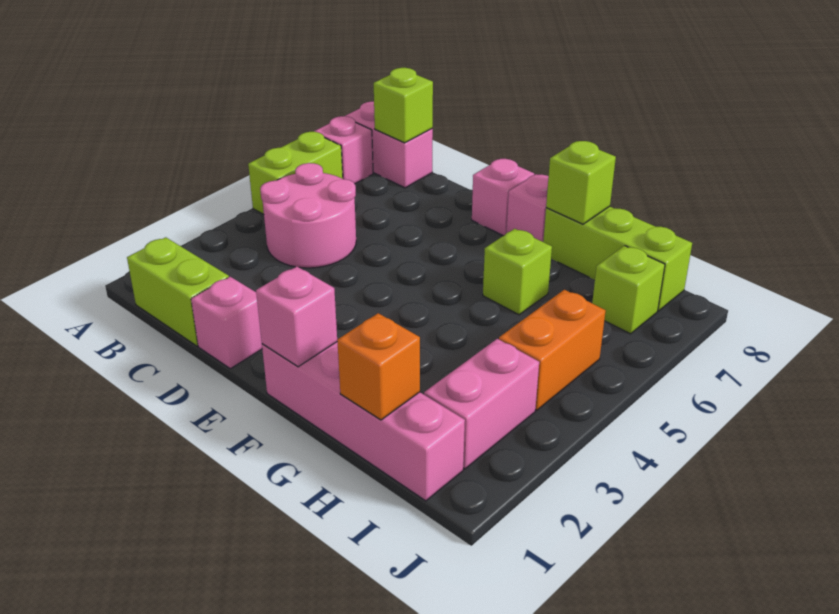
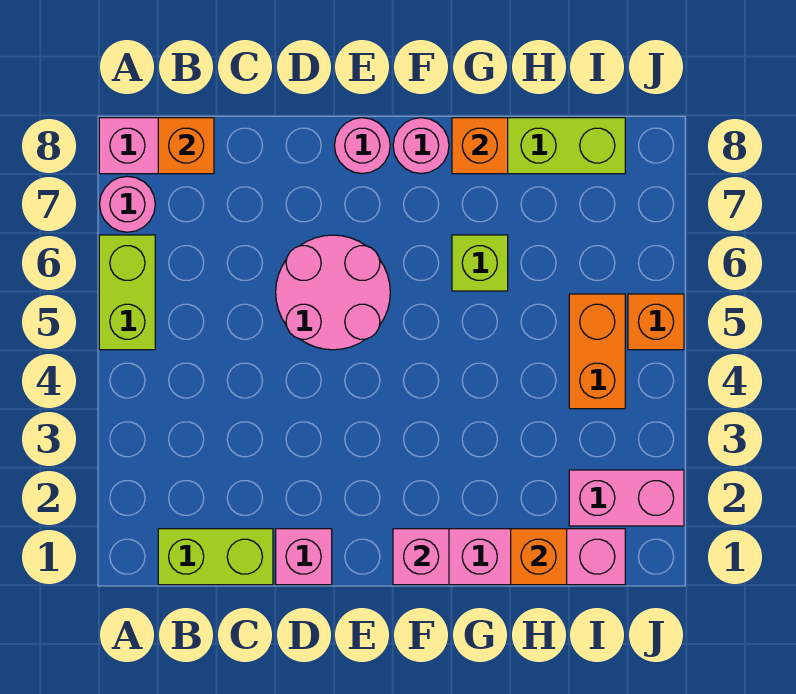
pink 1x1 brick [314,116,373,184] -> pink 1x1 round brick [100,176,155,232]
pink 2x2 round brick [260,163,356,268] -> pink 2x2 round brick moved to [276,235,390,350]
lime 1x1 brick [374,68,433,143] -> orange 1x1 brick [158,118,214,174]
pink 1x1 brick [472,159,534,236] -> pink 1x1 round brick [334,118,390,174]
pink 1x1 brick [507,174,549,242] -> pink 1x1 round brick [393,118,449,174]
lime 1x1 brick [546,141,616,224] -> orange 1x1 brick [452,118,508,174]
pink 1x2 brick [424,339,539,469] -> pink 1x2 brick turned to [569,470,684,526]
lime 1x1 brick [592,246,665,334] -> none
none -> orange 1x1 brick [628,294,684,350]

